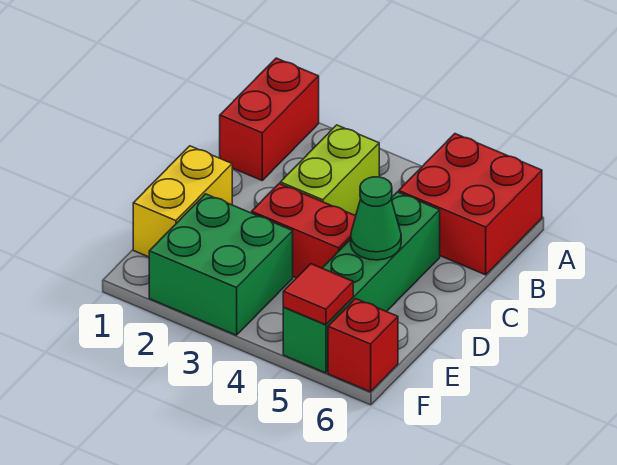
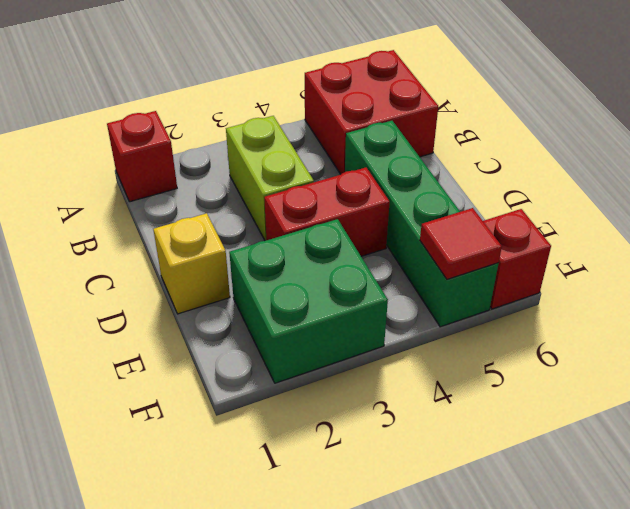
red 1x2 brick [220,58,319,180] -> red 1x1 brick [107,111,177,202]
yellow 1x2 brick [133,146,232,257] -> yellow 1x1 brick [153,213,230,314]
green 1x1 cone [351,177,401,260] -> none

